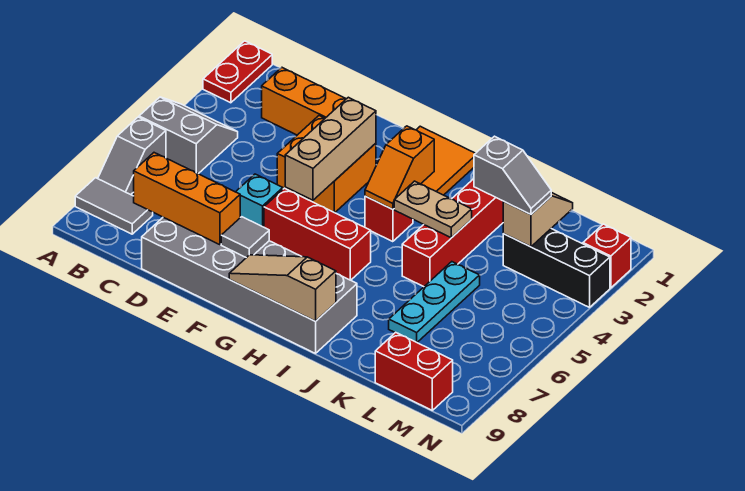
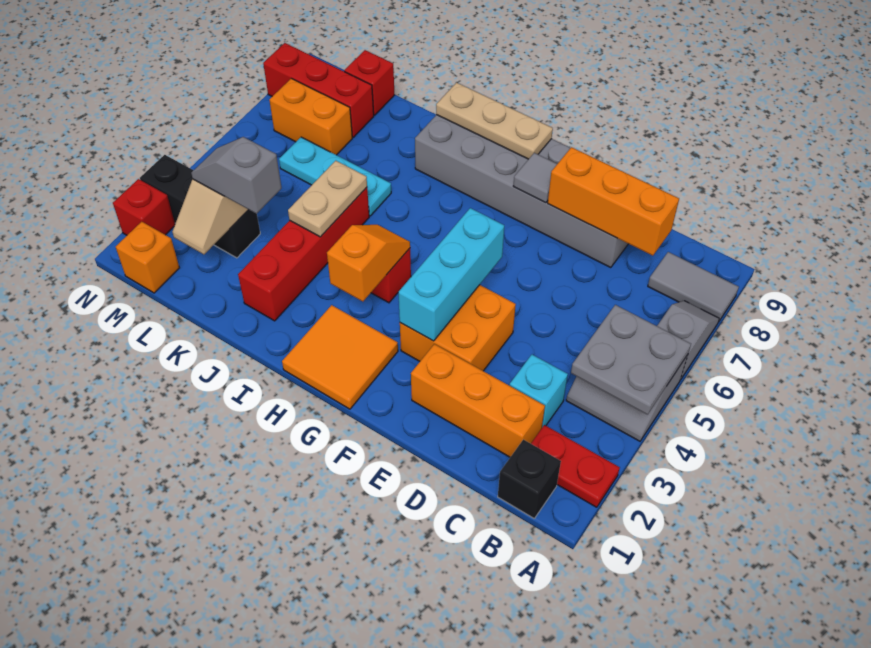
red 1x2 plate [203,41,272,103] -> red 1x2 plate turned to [531,425,620,507]
none -> grey 2x2 plate [571,305,691,415]
none -> black 1x1 brick [498,440,561,518]
cyan 1x1 brick [236,174,283,227] -> cyan 1x1 brick moved to [509,355,568,427]
tan 1x3 brick [285,97,376,200] -> cyan 1x3 brick [398,208,504,341]
red 1x3 brick [264,188,371,280] -> red 1x3 brick moved to [263,43,374,137]
tan 1x3 slope [229,255,336,321] -> tan 1x3 plate [436,83,553,159]
tan 1x2 plate [394,181,472,238] -> tan 1x2 plate turned to [288,161,367,237]
cyan 1x3 plate [389,262,480,342] -> cyan 1x3 plate turned to [279,137,391,216]
none -> orange 1x2 brick [269,78,352,155]
red 1x2 brick [375,332,453,410] -> red 1x1 brick [344,50,395,115]
none -> orange 1x1 brick [116,222,179,293]

